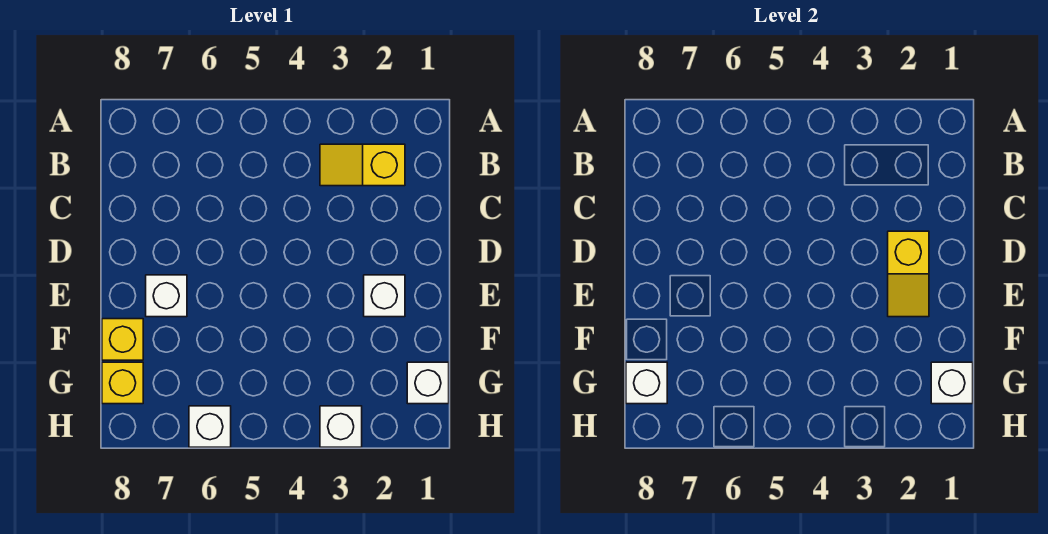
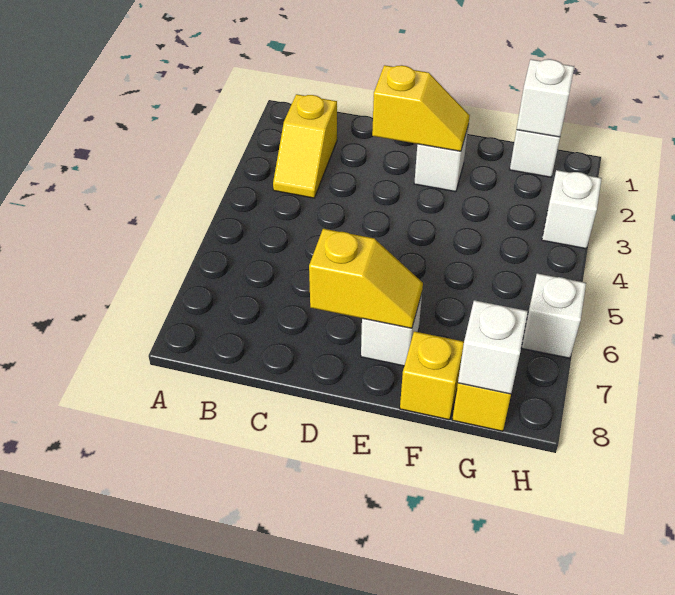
none -> yellow 1x2 slope [309,229,423,328]

